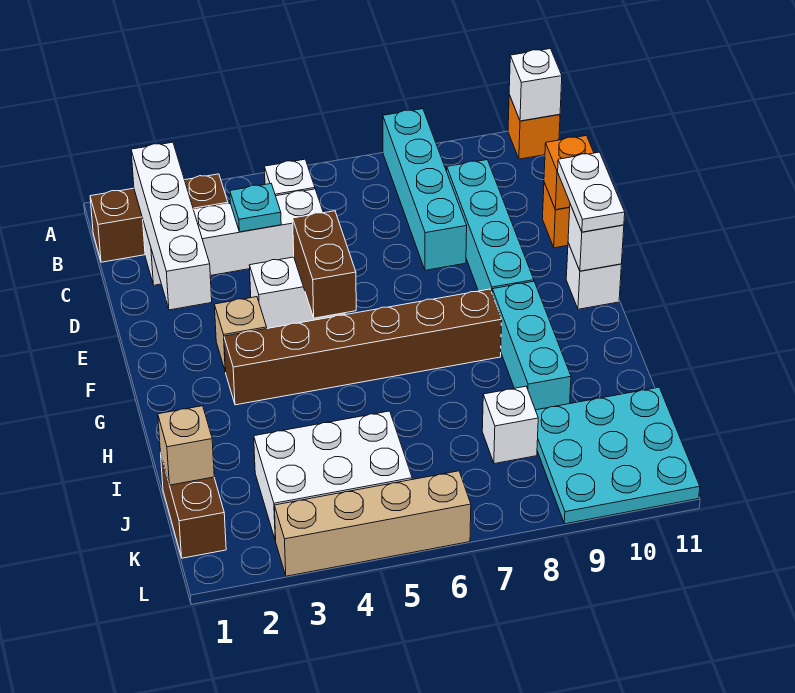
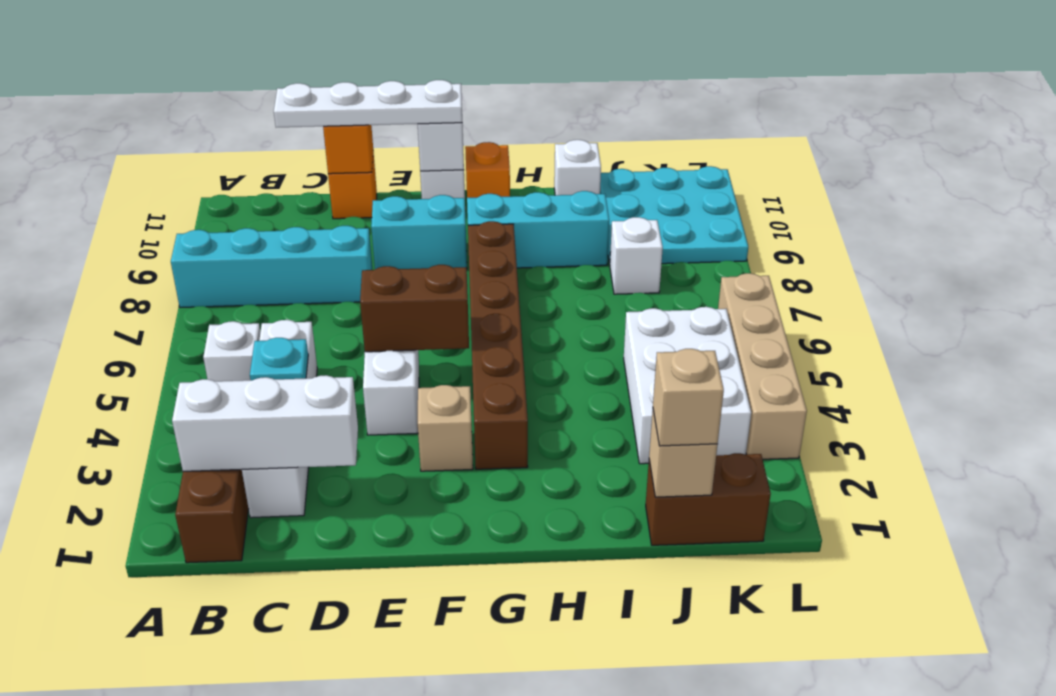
orange 1x1 brick [508,95,560,159] -> orange 1x1 brick moved to [465,142,510,198]
white 1x1 brick [509,49,562,121] -> white 1x1 brick moved to [554,140,601,195]
white 1x4 brick [131,142,212,310] -> white 1x3 brick [172,375,358,471]
cyan 1x4 brick [447,160,534,292] -> cyan 1x2 brick [371,195,467,269]
white 1x2 plate [558,152,625,232] -> white 1x4 plate [274,80,462,127]
none -> tan 1x1 brick [653,349,724,446]

